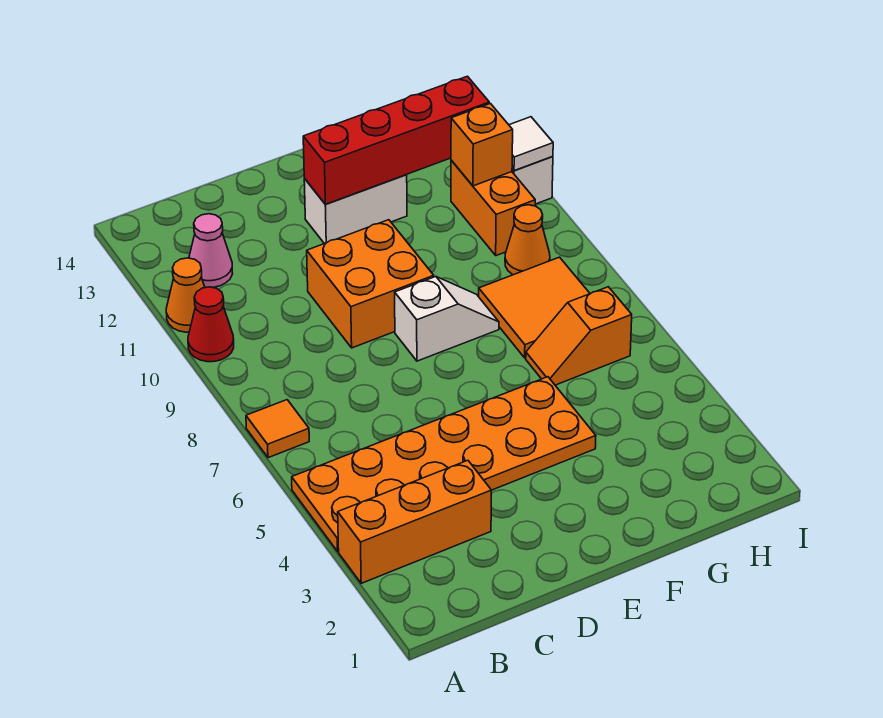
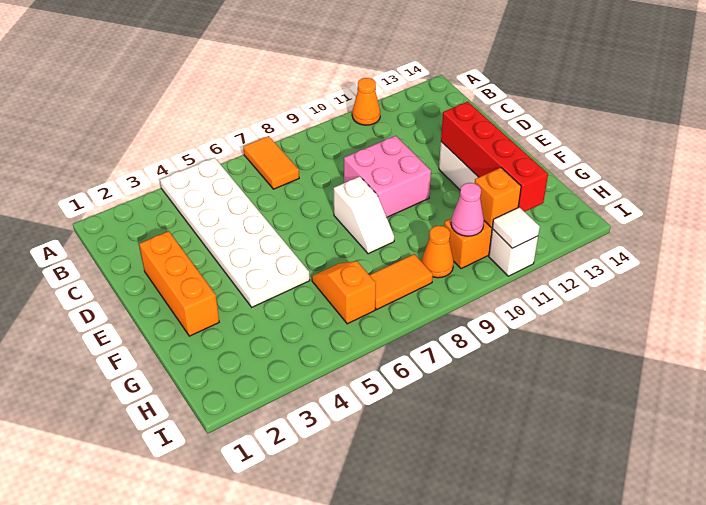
orange 1x3 brick [338,460,491,583] -> orange 1x3 brick moved to [139,231,219,336]
orange 2x6 plate [292,377,596,551] -> white 2x6 plate [160,158,310,307]
orange 1x1 tile [246,400,309,458] -> orange 1x2 tile [243,136,299,189]
red 1x1 cone [188,287,234,362] -> none
pink 1x1 cone [189,214,233,287] -> pink 1x1 cone moved to [451,183,484,236]
orange 2x2 brick [307,220,434,348] -> pink 2x2 brick [344,136,431,217]
orange 2x2 tile [479,257,590,358] -> orange 1x2 tile [370,254,433,309]

